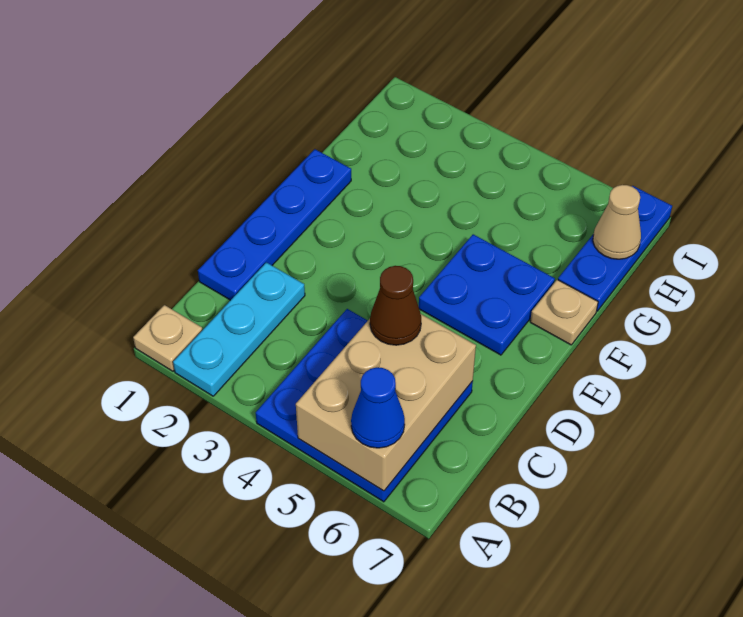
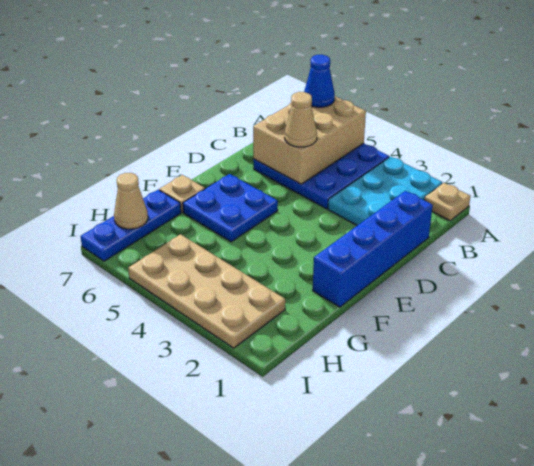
cyan 1x3 plate [173,262,305,396] -> cyan 2x3 plate [328,157,442,225]
blue 1x4 plate [198,149,351,300] -> blue 1x4 brick [313,191,433,307]
brown 1x1 cone [370,266,421,345] -> tan 1x1 cone [285,92,317,147]
none -> tan 2x4 plate [128,234,285,348]

